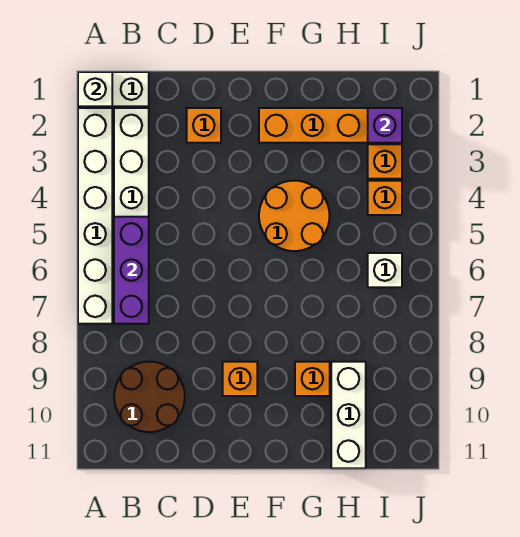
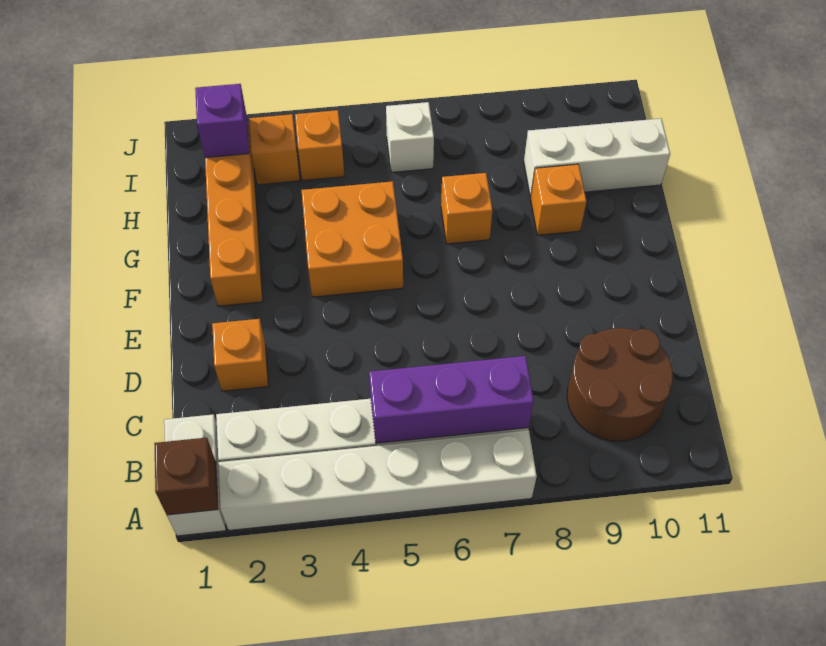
white 1x1 brick [78,72,112,106] -> brown 1x1 brick [154,438,218,515]
orange 1x1 brick [223,362,257,396] -> orange 1x1 brick moved to [441,173,493,244]
orange 2x2 round brick [259,181,330,251] -> orange 2x2 brick [301,181,403,297]

